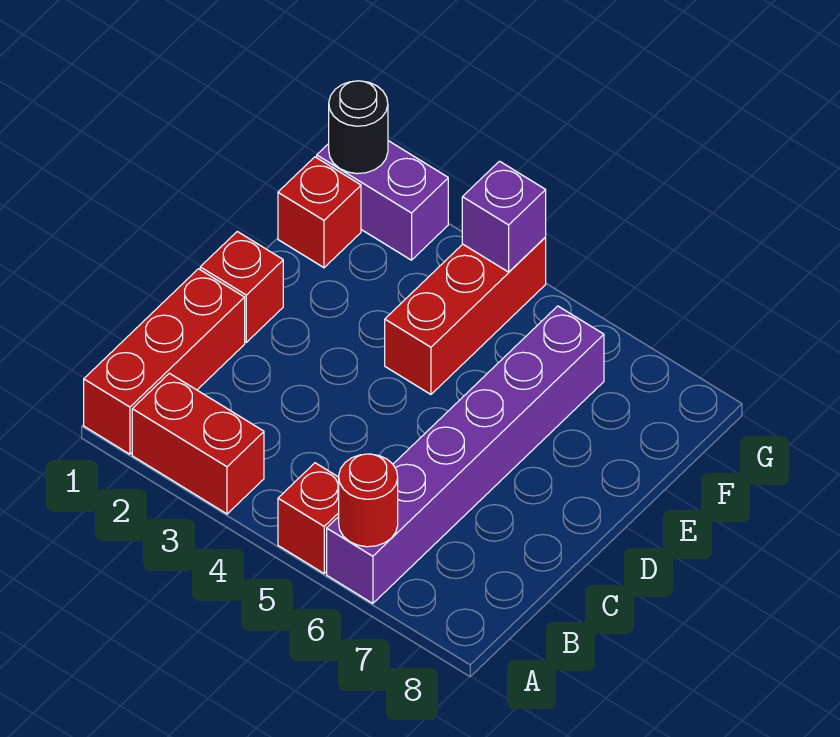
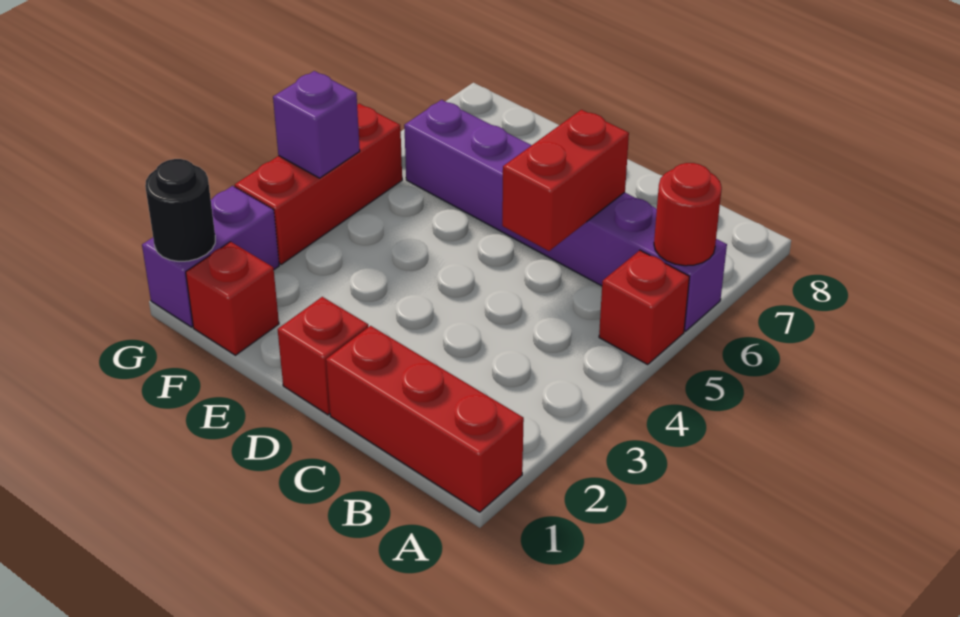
red 1x2 brick [132,373,264,514] -> red 1x2 brick moved to [502,110,629,251]
red 1x3 brick [385,238,546,394] -> red 1x3 brick turned to [235,103,402,264]

